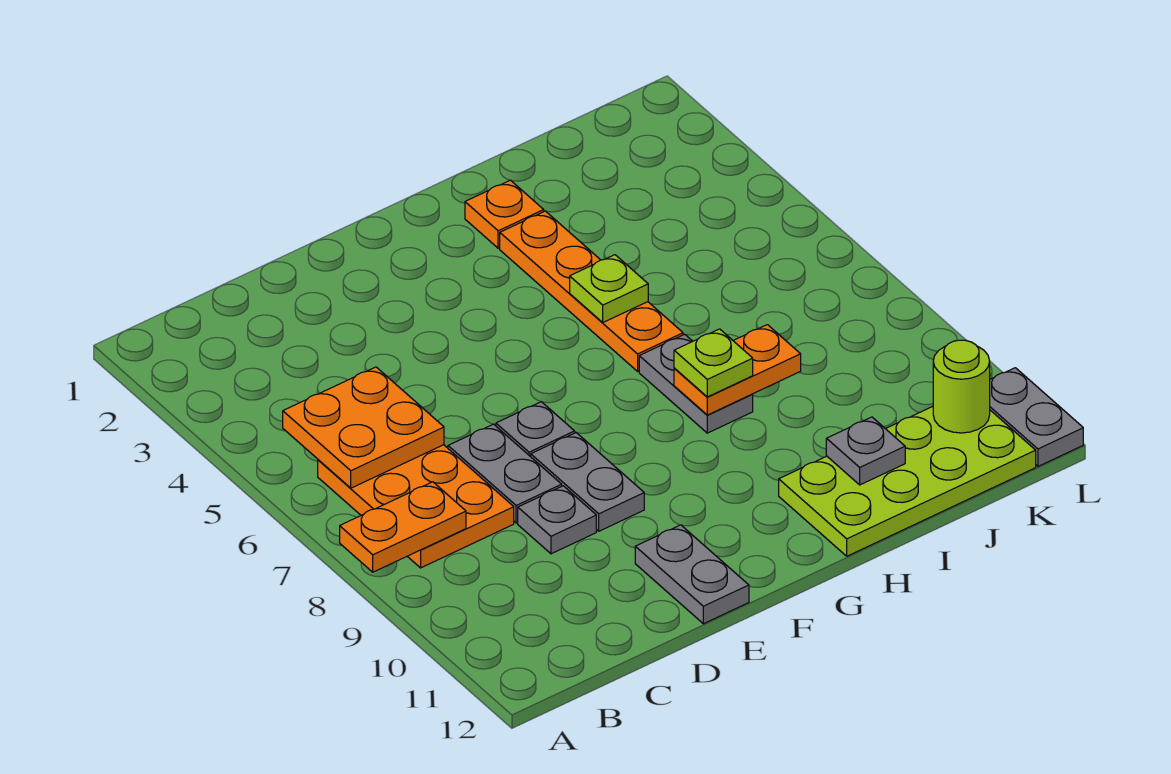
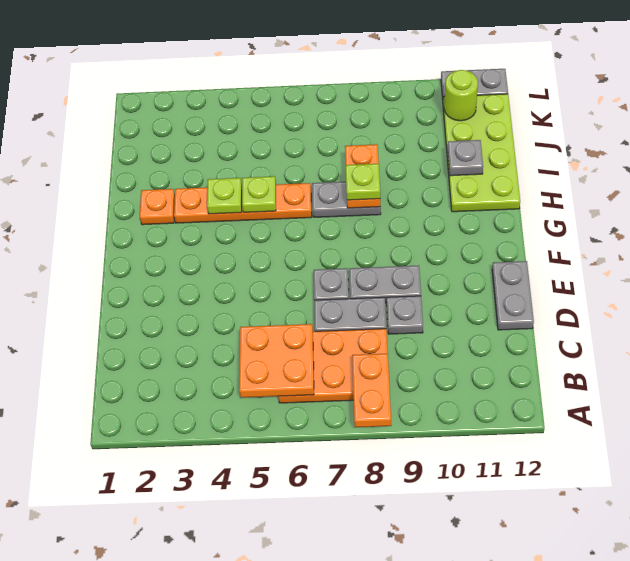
grey 1x2 plate [635,525,749,624] -> grey 1x2 plate turned to [492,261,534,330]
none -> lime 1x1 plate [207,178,242,214]

